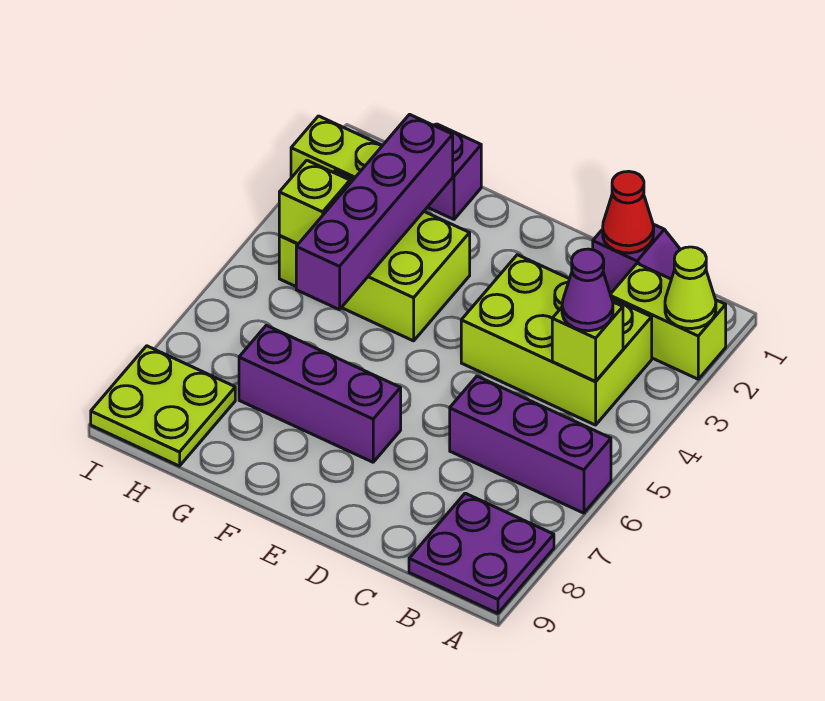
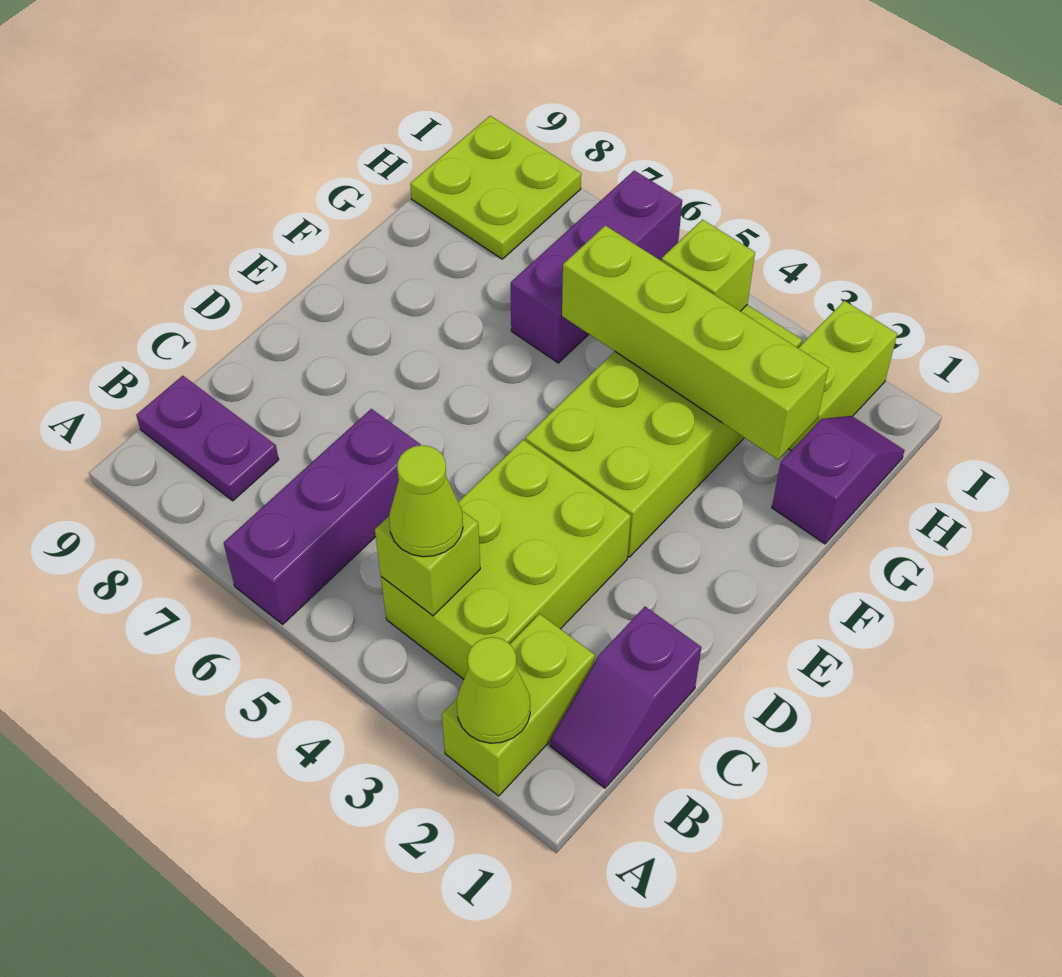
purple 2x2 plate [409,493,554,613] -> purple 1x2 plate [136,376,279,501]
purple 1x1 cone [562,249,613,331] -> lime 1x1 cone [389,445,463,557]
red 1x1 cone [603,171,654,253] -> none
purple 1x3 brick [239,325,401,462] -> purple 1x3 brick moved to [511,170,682,363]
lime 2x3 brick [279,170,470,341] -> lime 2x4 brick [525,305,802,557]
purple 1x4 brick [296,114,453,310] -> lime 1x4 brick [562,225,828,460]

